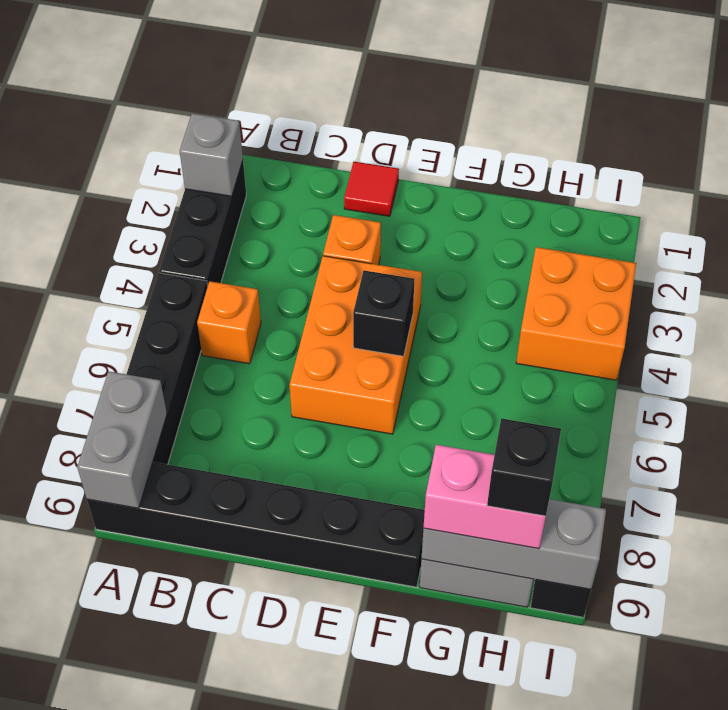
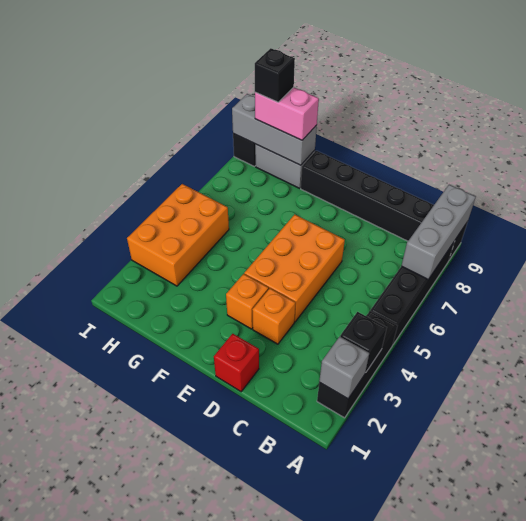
grey 1x2 brick [77,371,167,508] -> grey 1x3 brick [402,185,476,279]
orange 1x1 brick [197,281,261,364] -> orange 1x1 brick moved to [226,274,269,329]
red 1x1 tile [344,162,399,216] -> red 1x1 brick [214,334,259,392]
black 1x1 brick [353,270,414,356] -> black 1x1 brick moved to [340,312,387,373]
orange 2x2 brick [516,247,636,380] -> orange 2x3 brick [127,184,229,286]

